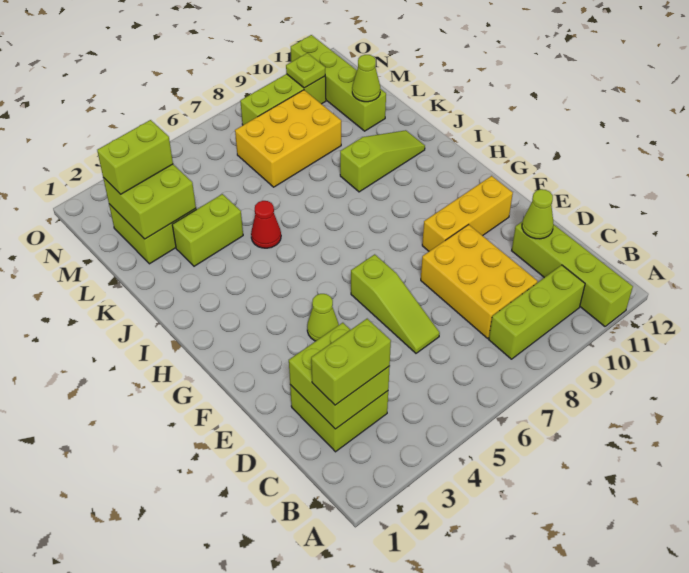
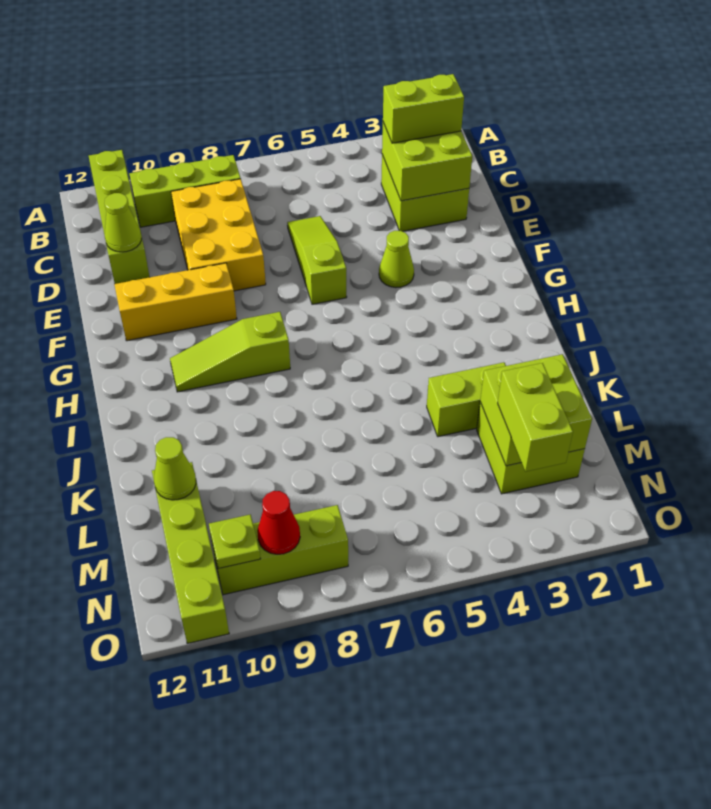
red 1x1 cone [251,201,281,248] -> red 1x1 cone moved to [257,491,300,554]
lime 1x3 slope [340,130,425,192] -> lime 1x3 slope moved to [170,312,290,392]
yellow 2x3 brick [235,90,341,187] -> none
lime 1x2 brick [97,120,173,194] -> lime 1x2 brick turned to [498,363,573,472]

